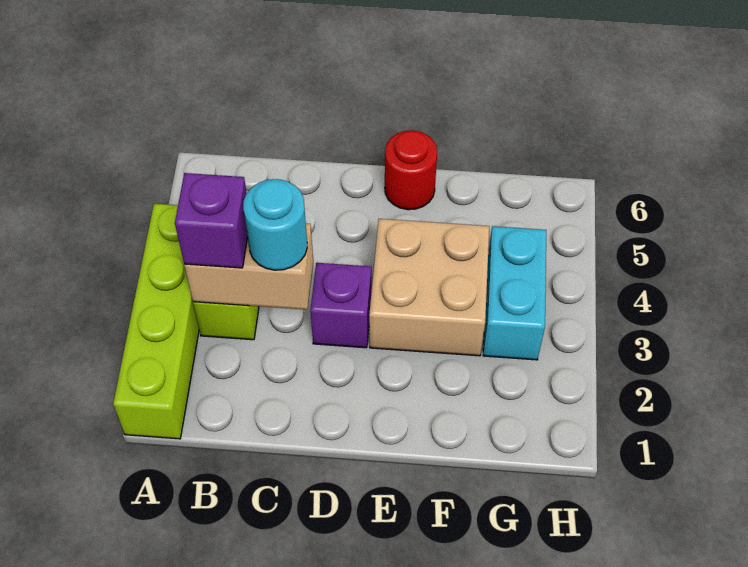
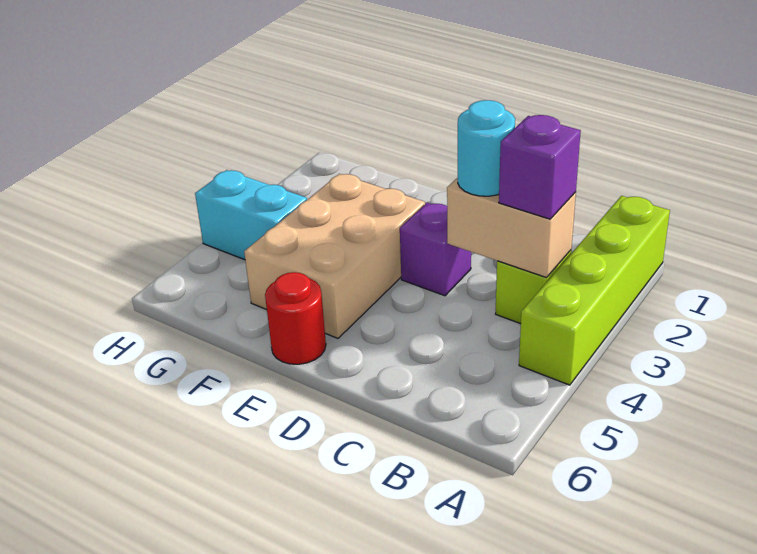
tan 2x2 brick [369,219,489,356] -> tan 2x3 brick [244,174,425,338]
cyan 1x2 brick [483,226,546,360] -> cyan 1x2 brick turned to [195,170,307,260]

